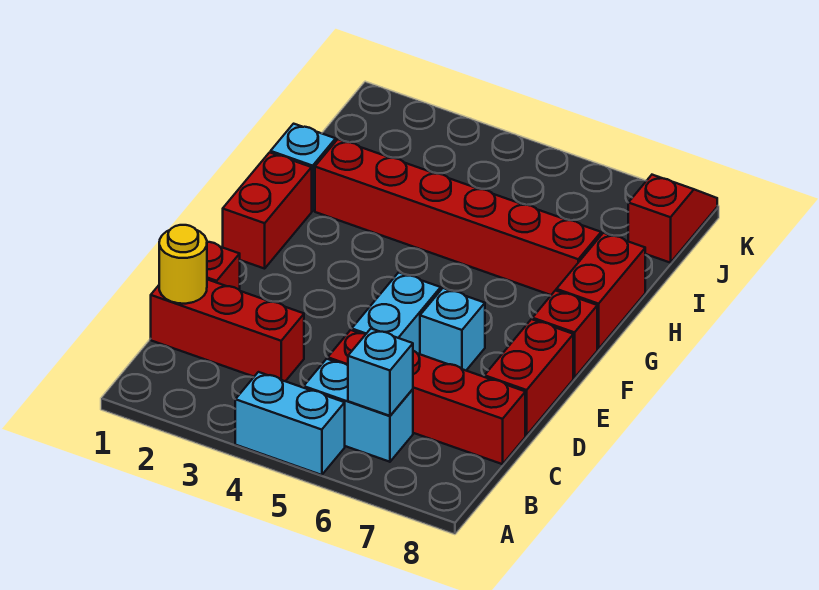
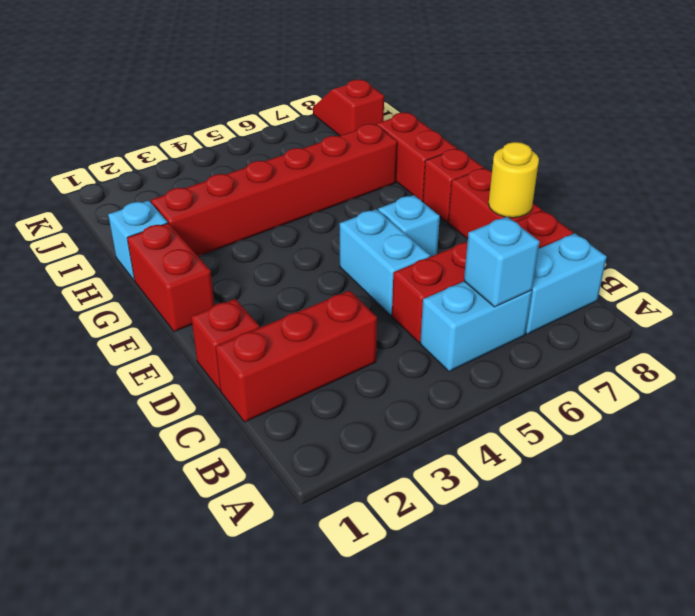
cyan 1x2 brick [235,372,345,475] -> cyan 1x2 brick moved to [526,233,607,334]
yellow 1x1 round brick [159,225,207,304] -> yellow 1x1 round brick moved to [488,142,539,218]

